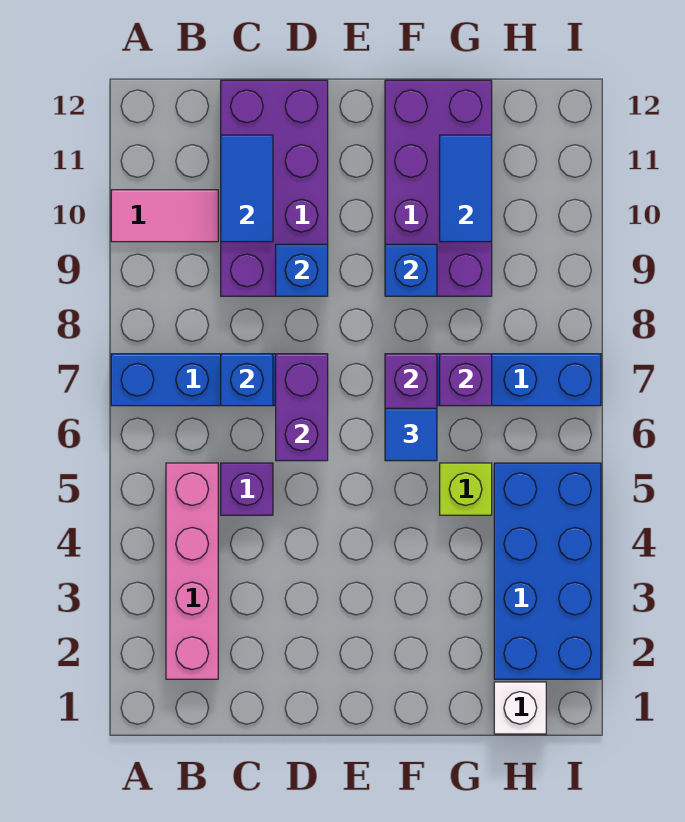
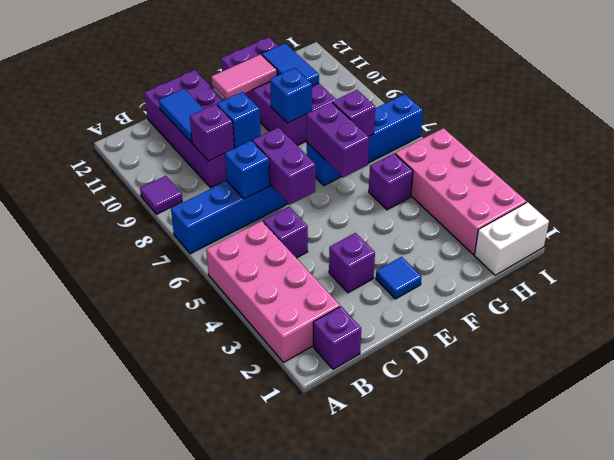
none -> purple 1x1 tile [140,176,182,214]
pink 1x2 tile [111,190,218,242] -> pink 1x2 tile moved to [211,54,277,99]
none -> purple 1x1 brick [313,307,361,369]
pink 1x4 brick [166,463,218,679] -> pink 2x4 brick [206,221,340,362]
none -> purple 1x1 brick [190,104,234,161]
none -> purple 1x1 brick [329,233,375,293]
blue 1x1 tile [385,408,437,461] -> blue 1x1 tile moved to [376,257,421,299]
lime 1x1 brick [440,463,492,515] -> purple 1x1 brick [369,154,413,210]
white 1x1 brick [494,682,546,734] -> white 1x2 brick [475,202,549,275]
blue 2x4 brick [494,463,601,679] -> pink 2x4 brick [395,128,527,255]

